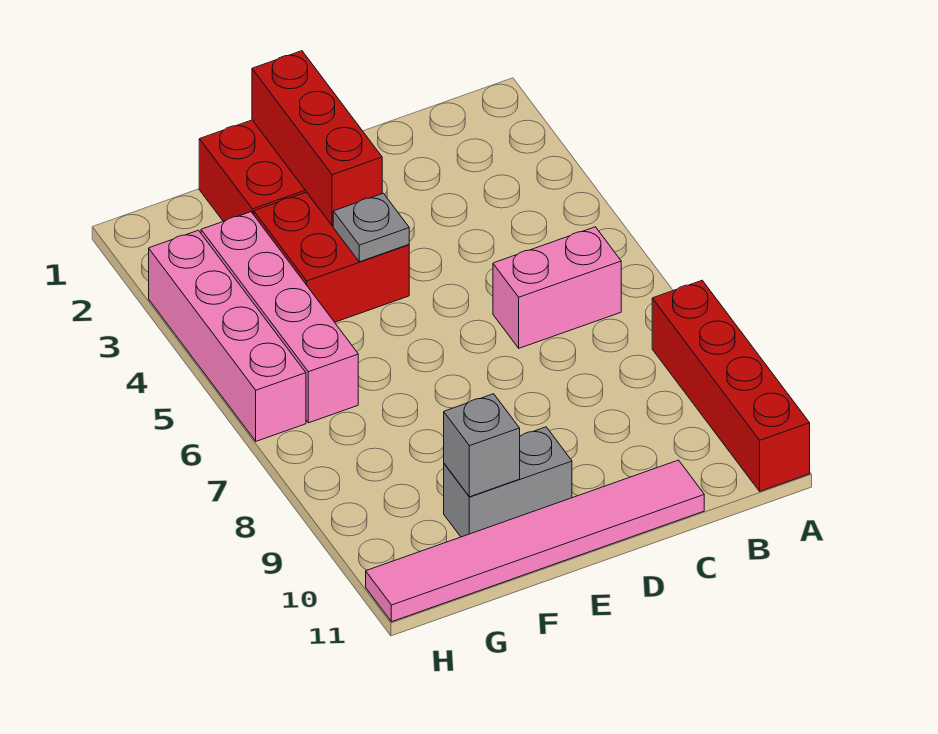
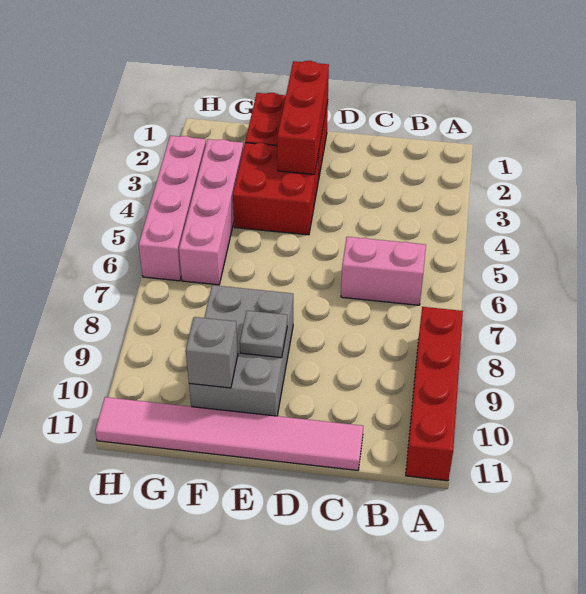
grey 1x1 plate [333,193,409,262] -> grey 1x1 plate moved to [240,311,287,358]
grey 1x2 brick [444,427,572,537] -> grey 2x3 brick [189,285,293,416]

